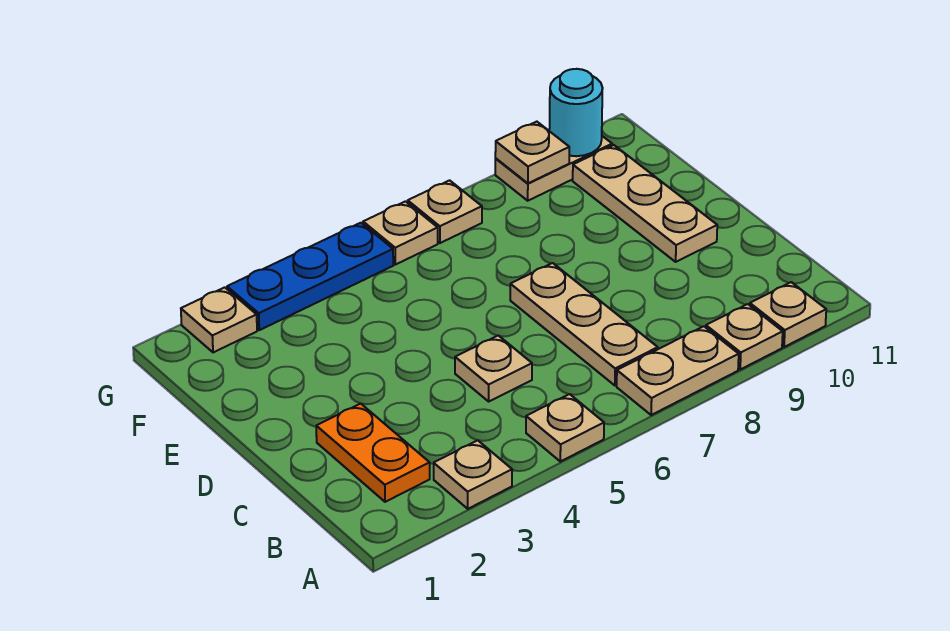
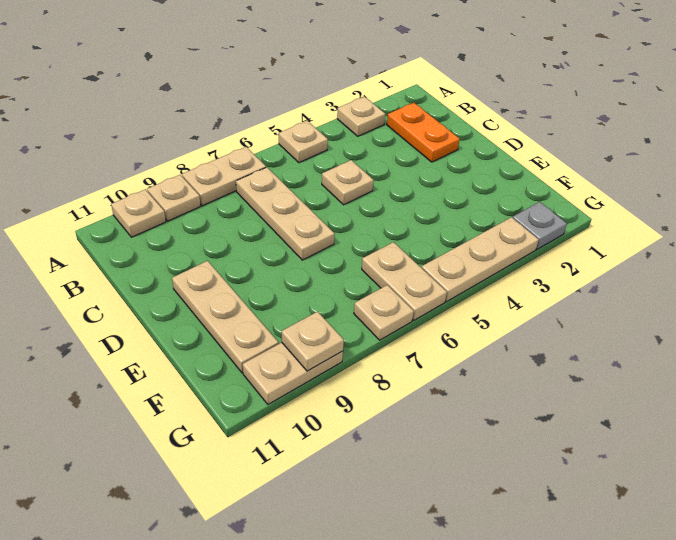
tan 1x1 plate [181,287,257,352] -> grey 1x1 plate [513,202,567,249]
blue 1x3 plate [227,223,393,330] -> tan 1x3 plate [422,217,538,302]
tan 1x1 plate [363,201,438,265] -> tan 1x2 plate [362,242,447,320]
cyan 1x1 round brick [549,69,603,156] -> none

